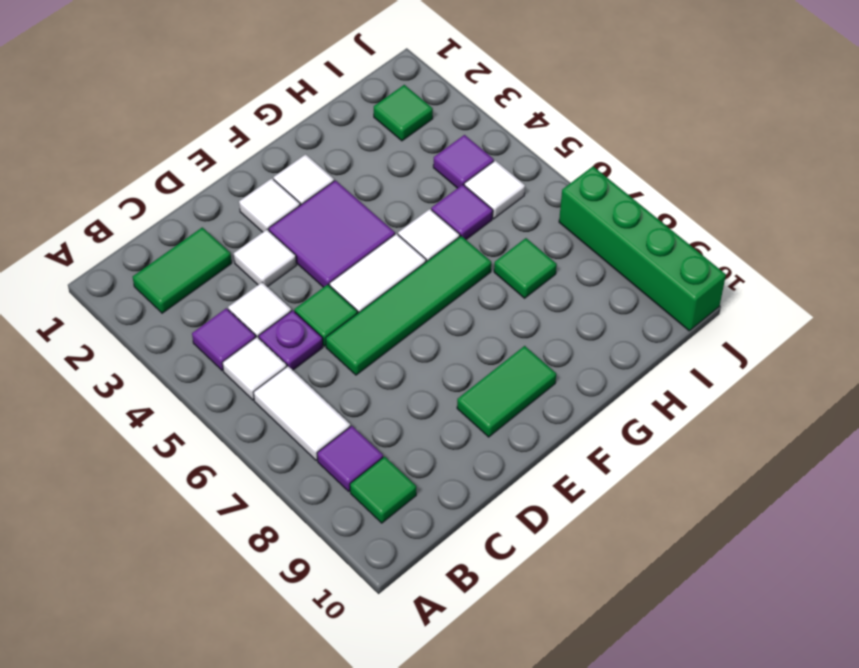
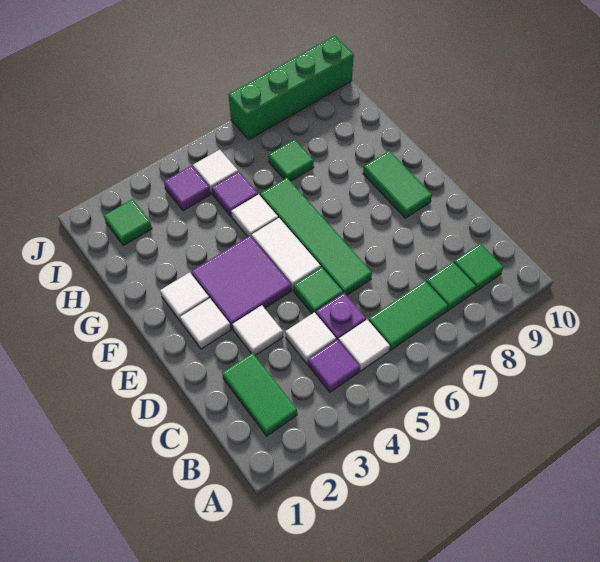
white 1x2 tile [253,366,350,461] -> green 1x2 tile [368,281,448,351]
purple 1x1 tile [317,426,383,491] -> green 1x1 tile [426,262,476,311]

